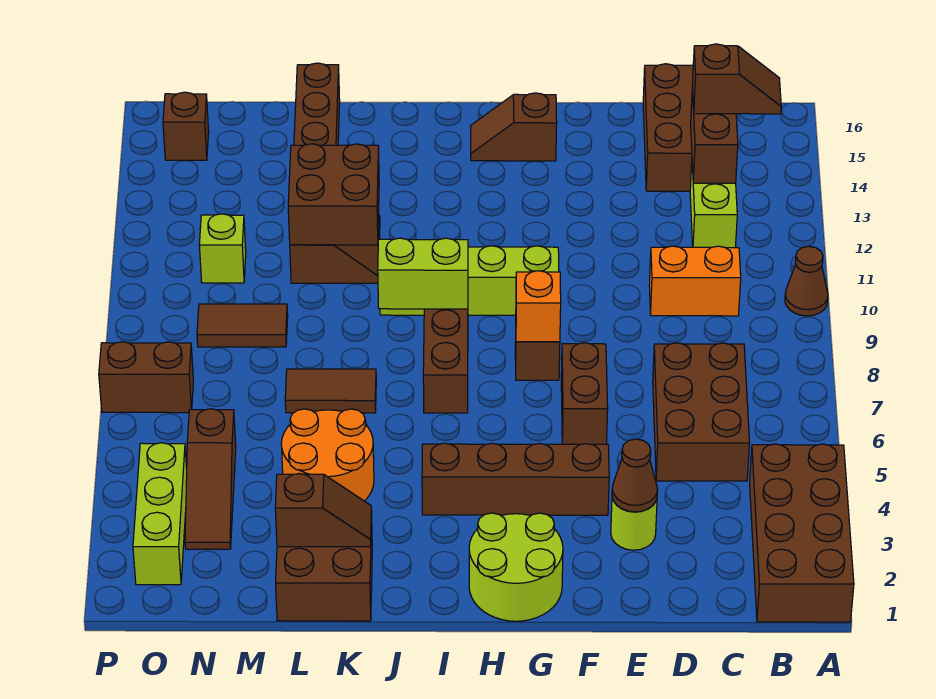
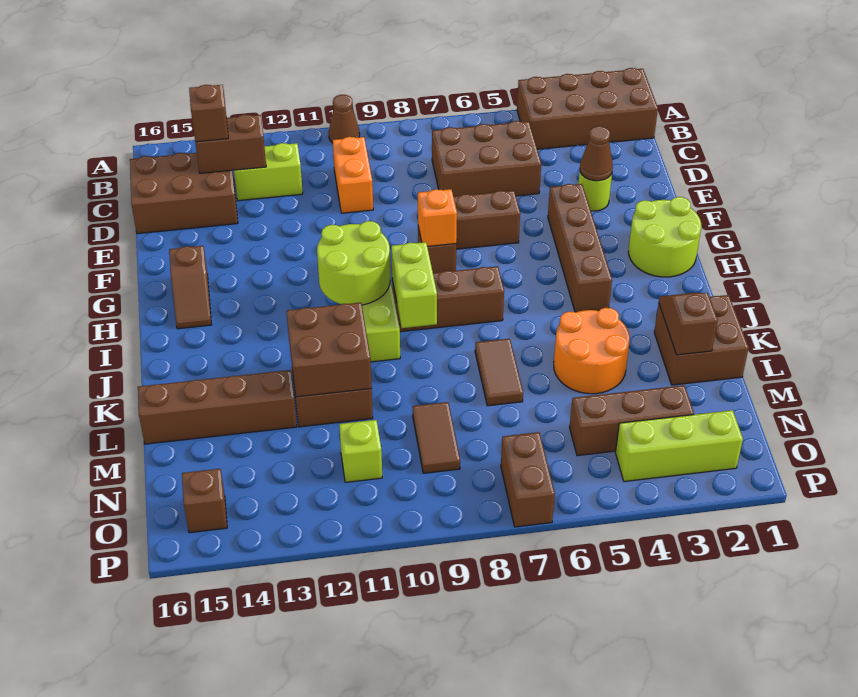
none -> lime 2x2 round brick [317,221,390,305]
brown 1x3 slope [185,409,236,549] -> brown 1x3 brick [569,385,694,456]

